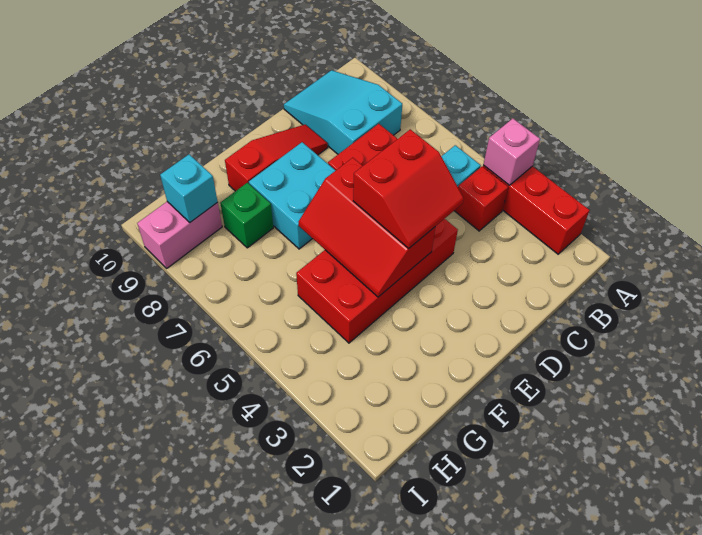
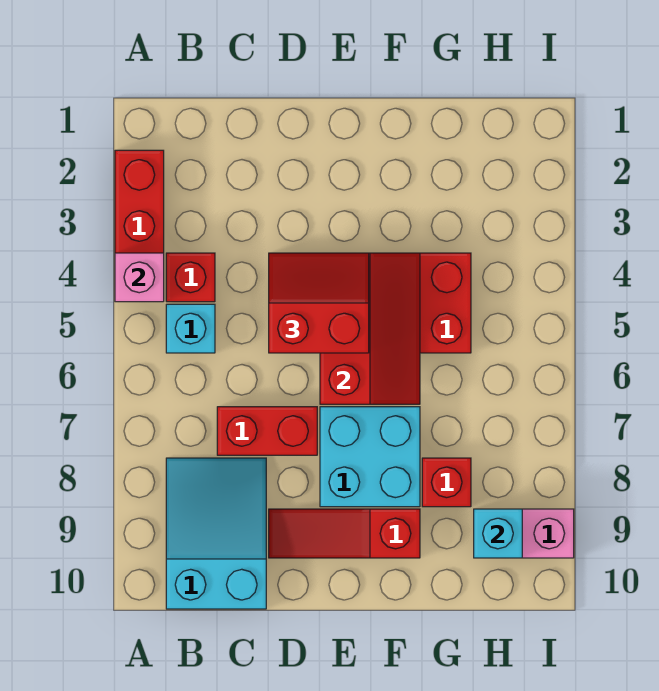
cyan 2x3 slope [284,70,402,154] -> cyan 2x3 slope turned to [166,458,266,609]
green 1x1 brick [220,183,273,248] -> red 1x1 brick [422,458,471,507]

